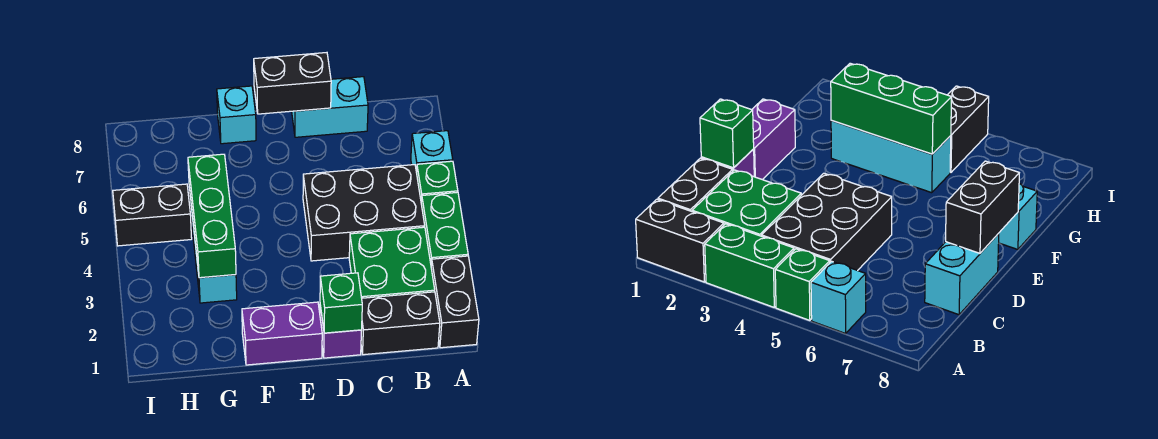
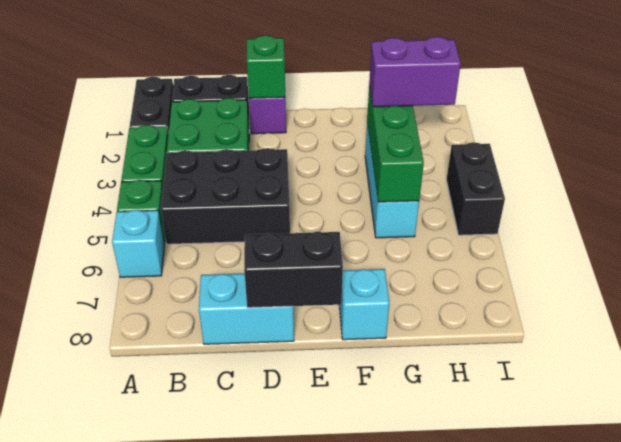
purple 1x2 brick [242,302,322,365] -> purple 1x2 brick moved to [369,37,461,107]
black 1x2 brick [113,184,192,246] -> black 1x2 brick turned to [447,142,505,235]

